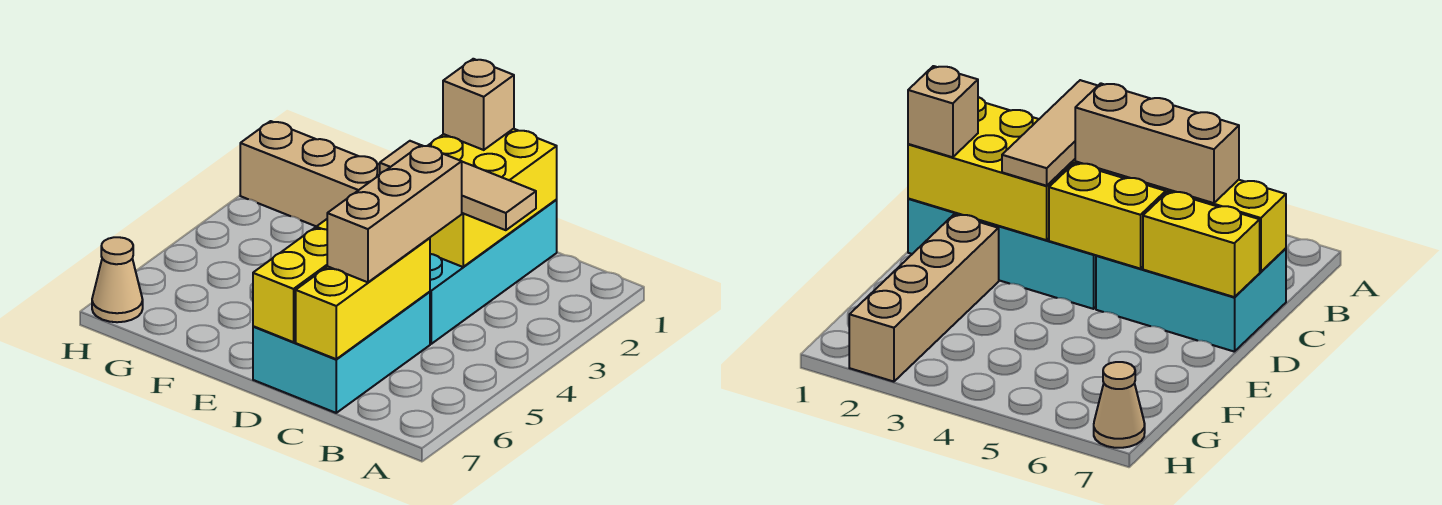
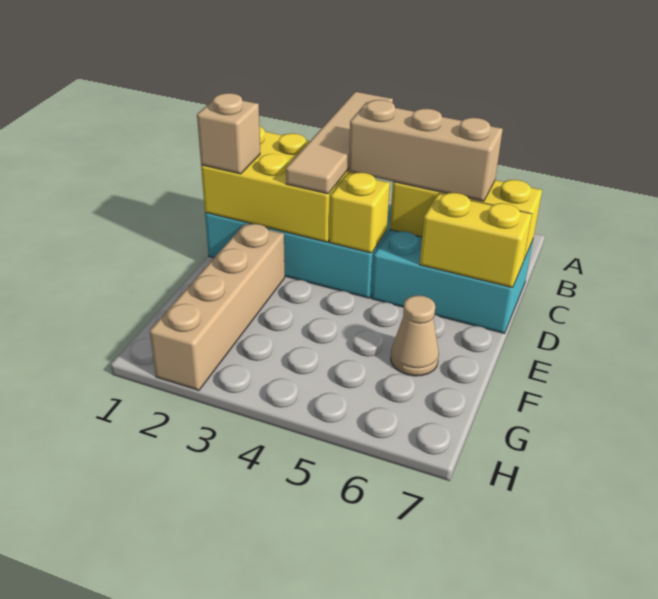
tan 1x3 tile [380,141,536,230] -> tan 1x4 tile [286,92,393,194]
yellow 1x2 brick [1049,163,1166,269] -> yellow 1x1 brick [330,172,390,253]
tan 1x1 cone [92,237,143,322] -> tan 1x1 cone moved to [391,296,439,376]

